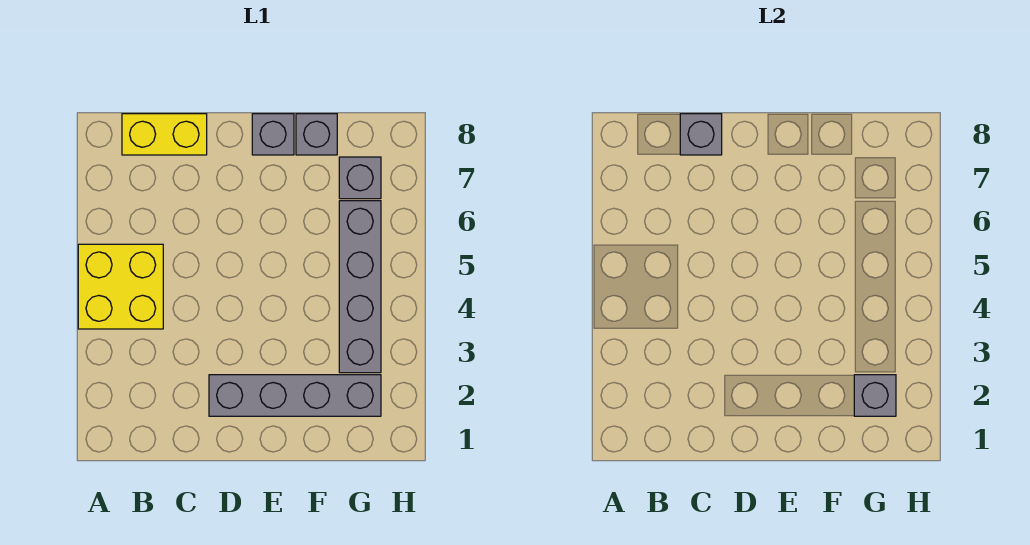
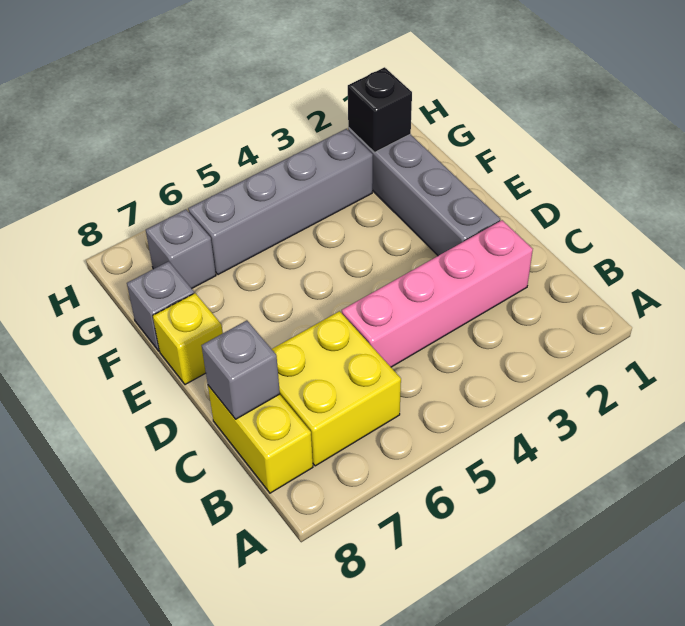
yellow 2x2 brick [78,244,163,329] -> yellow 2x2 brick moved to [272,311,401,466]
none -> pink 1x4 brick [342,220,533,367]
grey 1x1 brick [252,114,294,155] -> yellow 1x1 brick [153,293,223,385]
grey 1x1 brick [854,375,896,416] -> black 1x1 brick [348,67,412,153]

